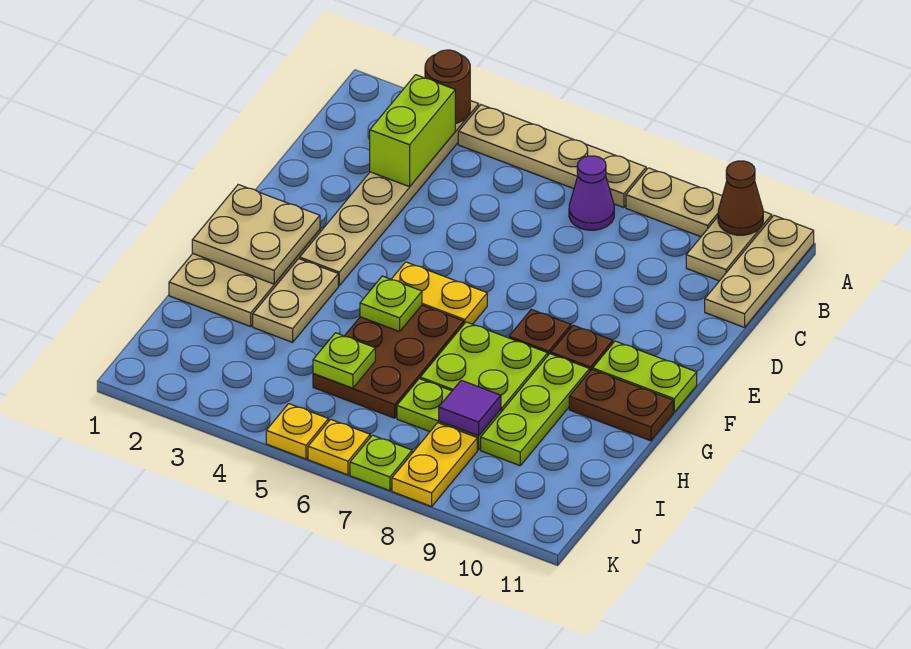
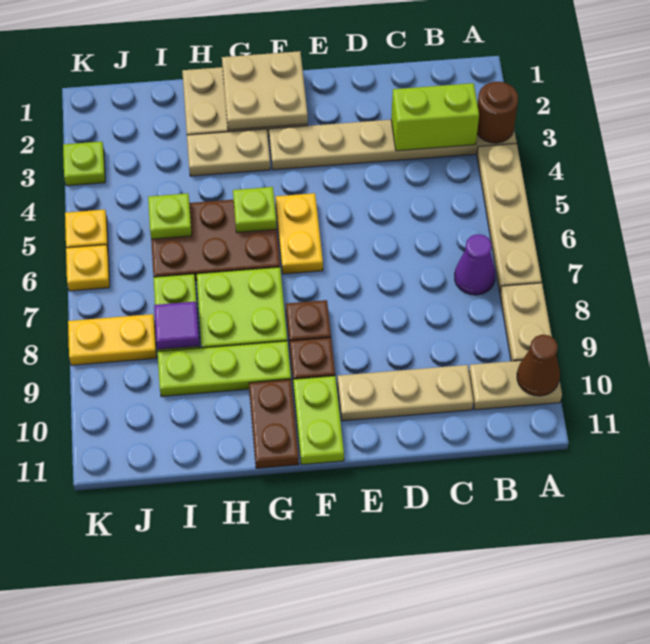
tan 1x3 plate [705,216,814,327] -> tan 1x3 plate moved to [338,365,473,421]
lime 1x1 plate [350,435,412,491] -> lime 1x1 plate moved to [63,142,105,186]

